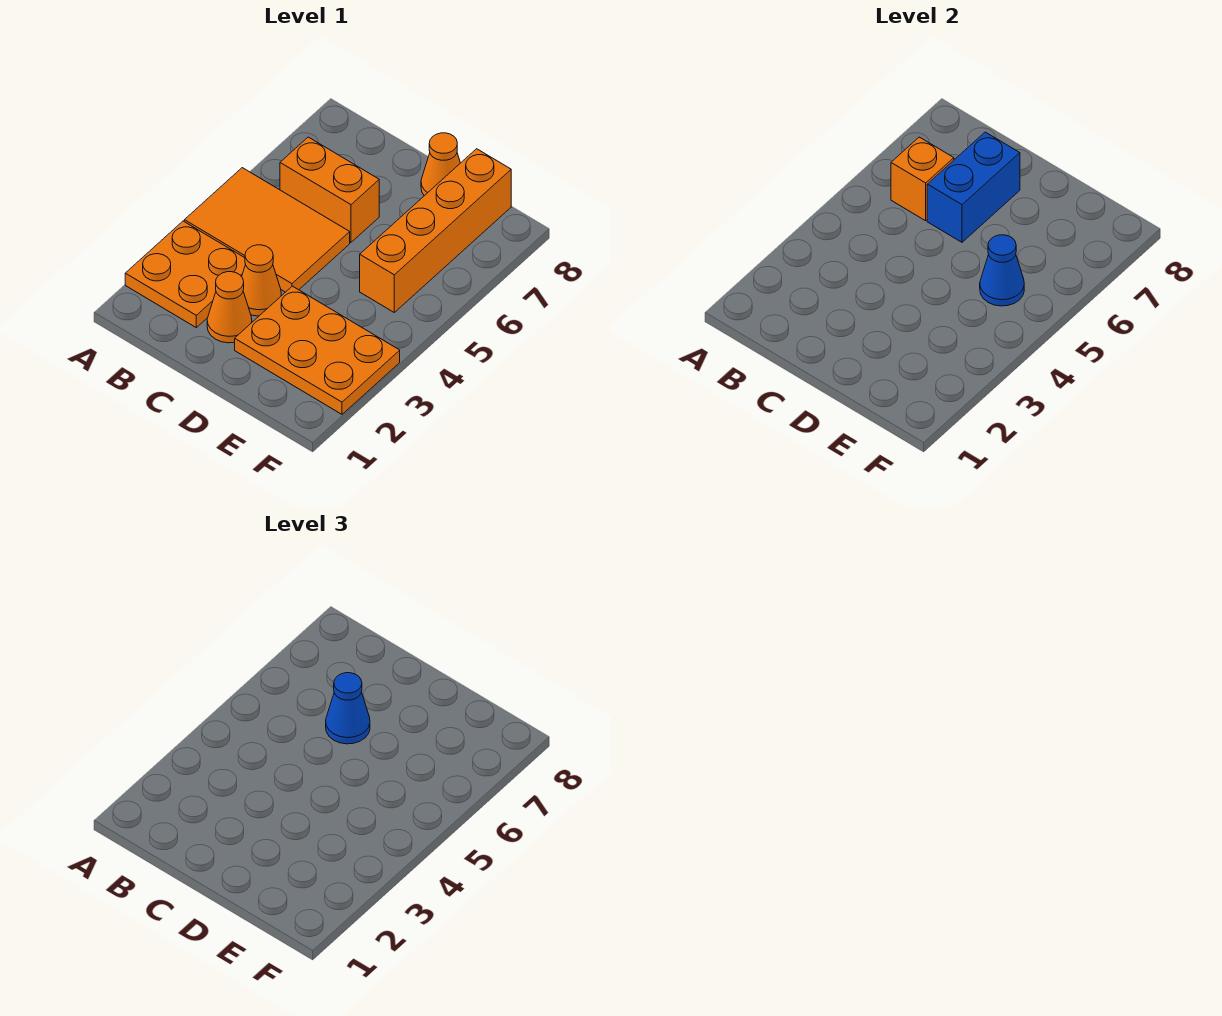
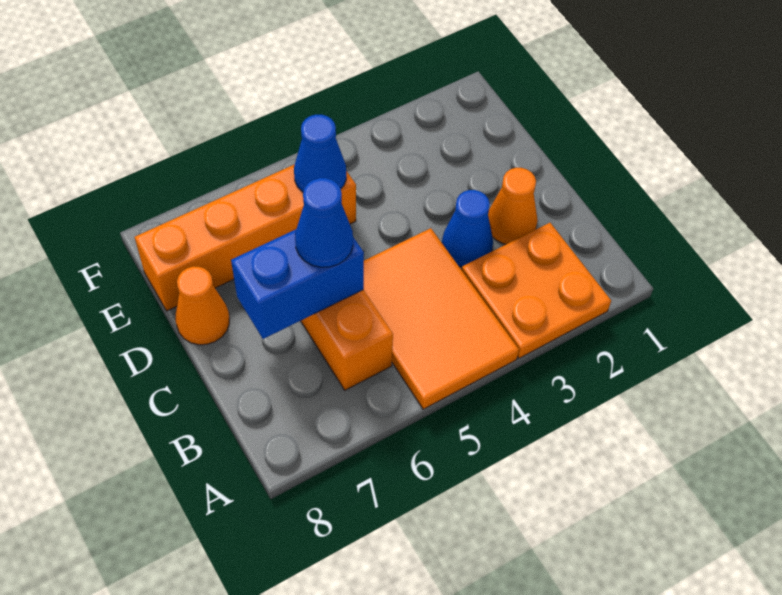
orange 1x1 brick [891,137,954,221] -> none
orange 1x1 cone [242,245,281,316] -> blue 1x1 cone [442,190,493,267]
orange 2x3 plate [235,286,400,414] -> none

